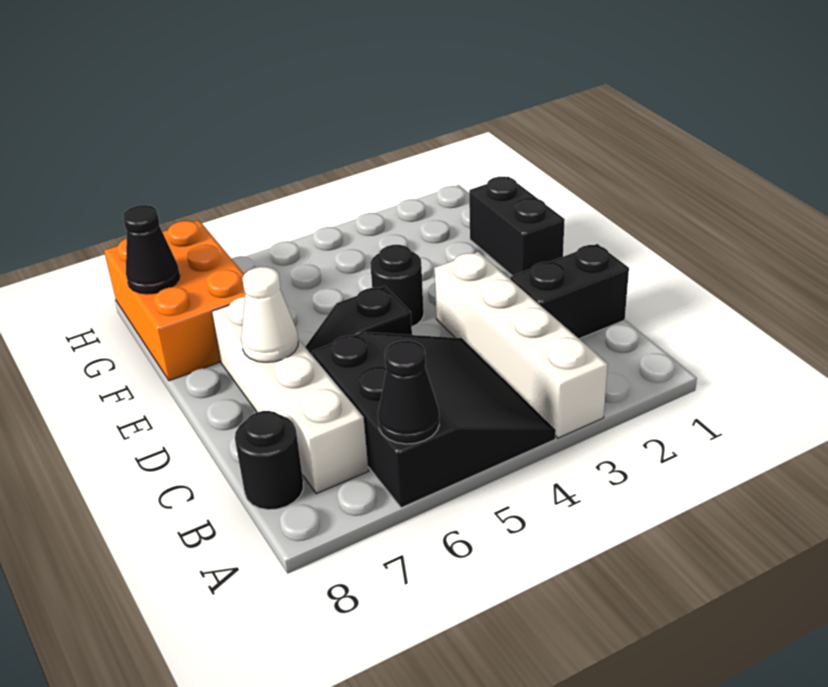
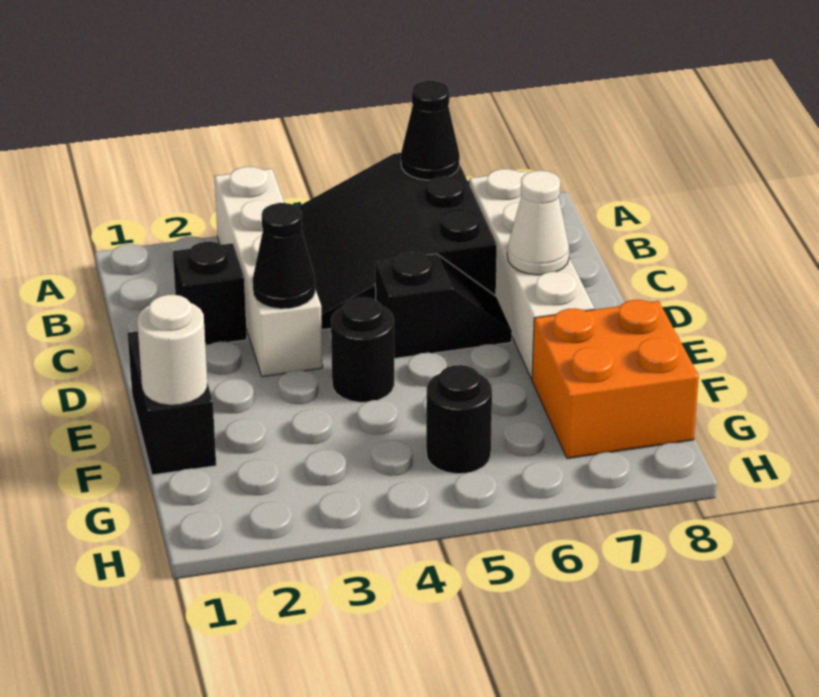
black 1x1 round brick [235,411,303,510] -> black 1x1 round brick moved to [426,365,492,474]
black 1x2 brick [510,244,629,339] -> black 1x1 brick [173,242,247,345]
none -> white 1x1 round brick [137,295,207,405]
orange 2x3 brick [104,220,245,381] -> orange 2x2 brick [532,300,699,459]
black 1x1 cone [123,205,180,294] -> black 1x1 cone moved to [253,203,315,309]

